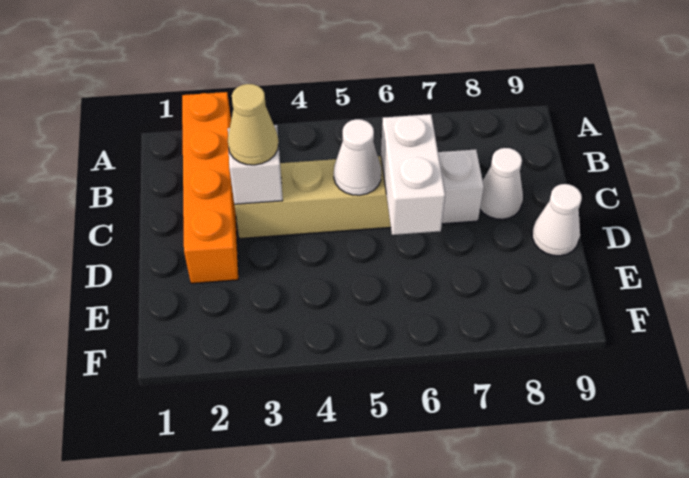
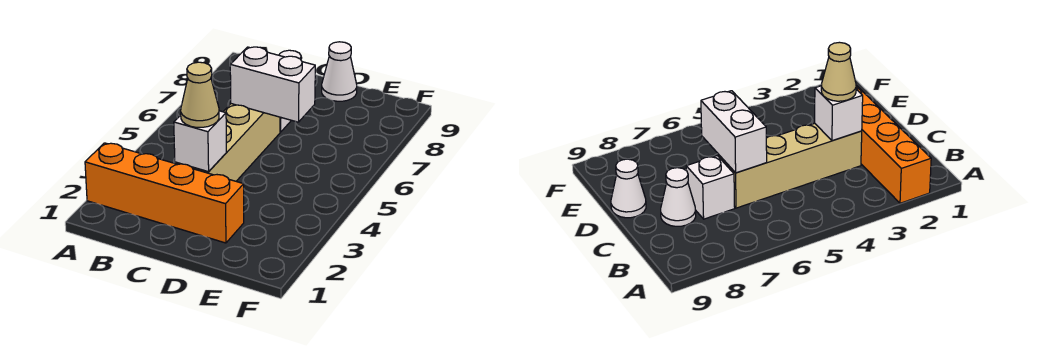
white 1x1 cone [334,119,381,195] -> none

